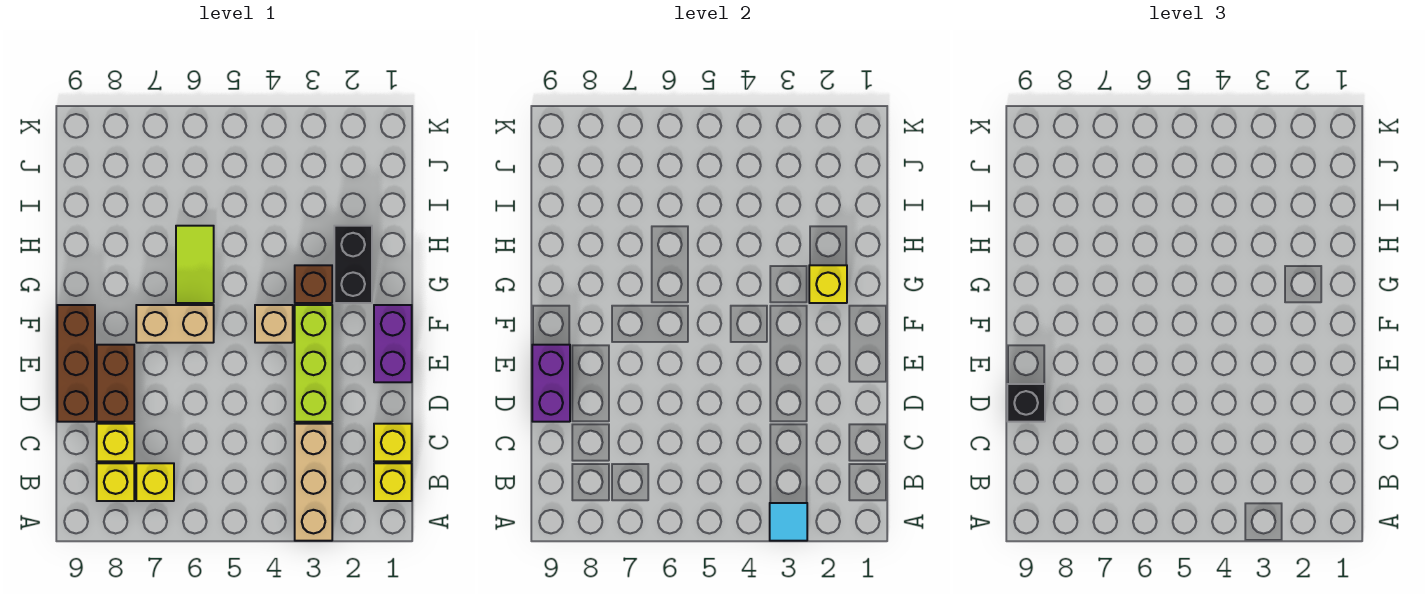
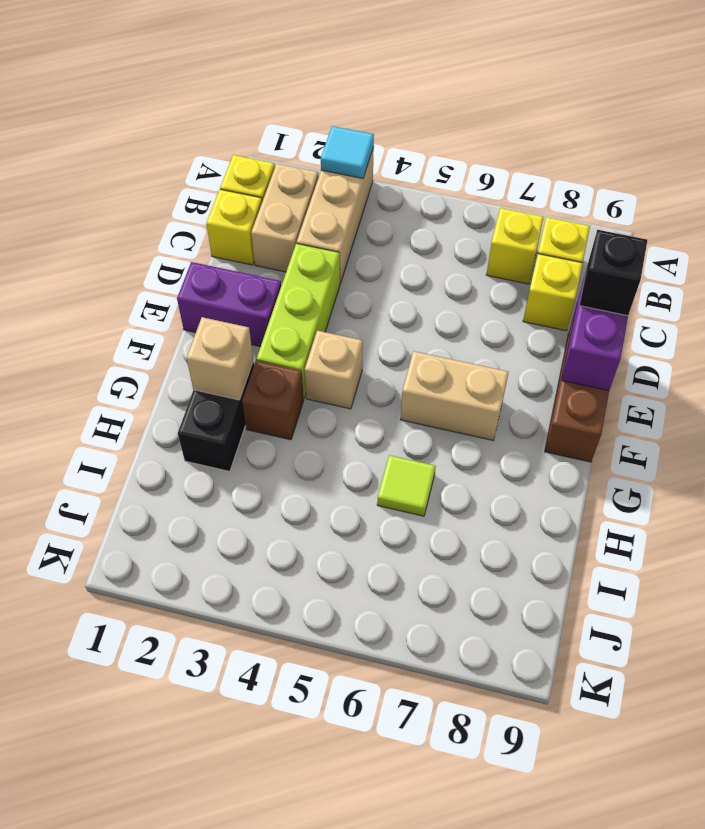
none -> tan 1x2 brick [251,164,319,272]
brown 1x2 brick [97,345,134,422] -> none
purple 1x2 brick [374,305,412,382] -> purple 1x2 brick turned to [177,262,281,347]
yellow 1x1 brick [809,265,847,303] -> tan 1x1 brick [186,317,253,400]
lime 1x2 tile [176,226,214,303] -> lime 1x1 tile [377,455,436,516]

